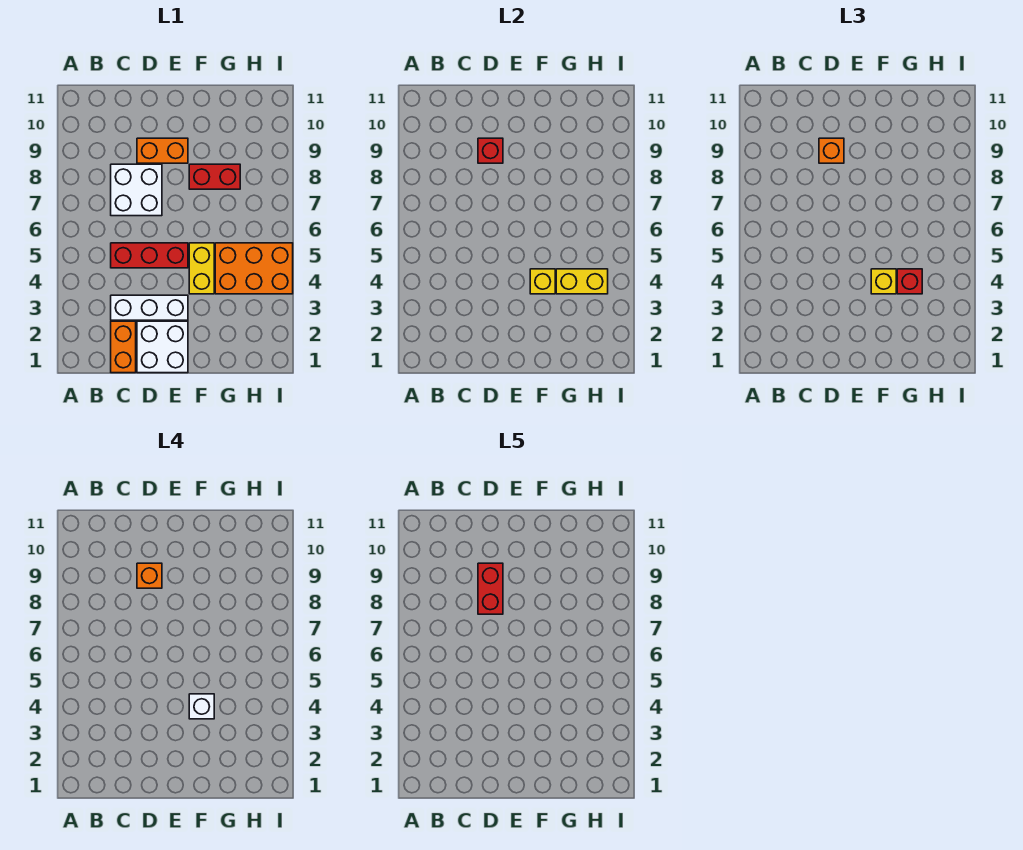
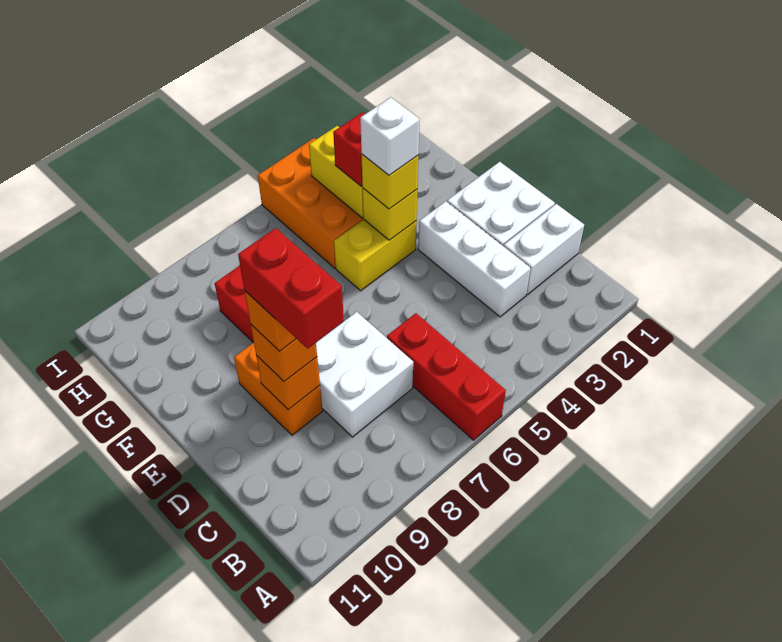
orange 1x2 brick [111,321,136,373] -> white 1x2 brick [504,204,584,295]
red 1x3 brick [111,243,188,268] -> red 1x3 brick moved to [387,313,506,440]
red 1x2 brick [478,563,503,614] -> red 1x2 brick turned to [238,228,344,348]
red 1x1 brick [478,138,503,163] -> orange 1x1 brick [256,355,320,410]

